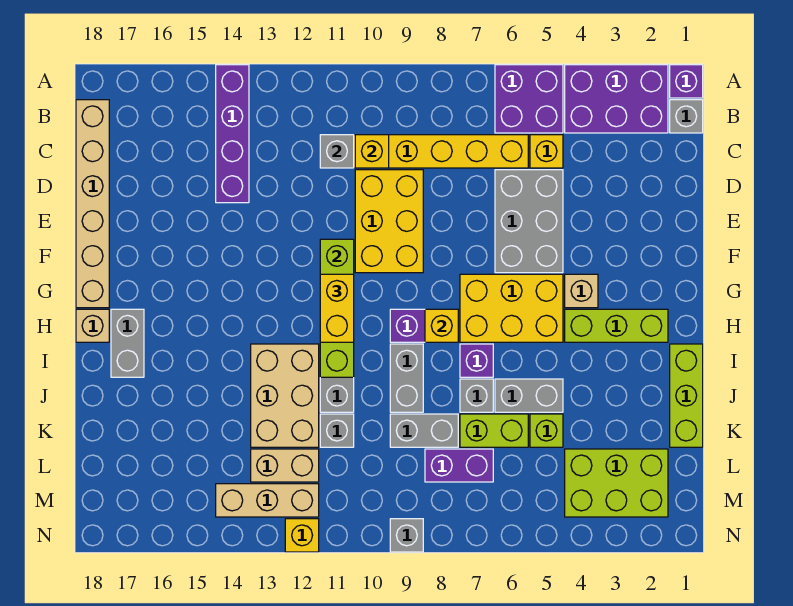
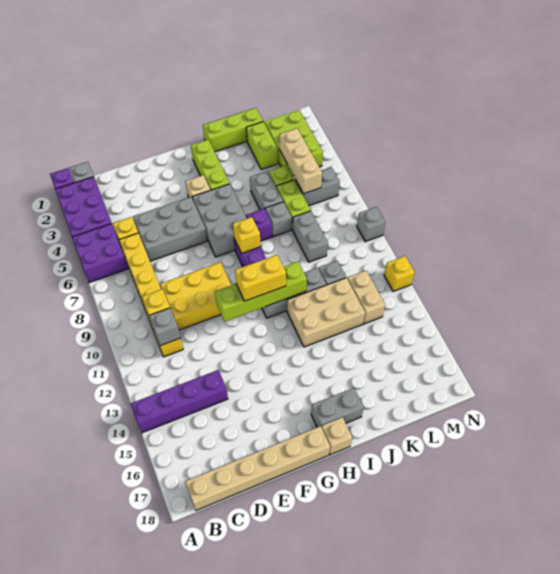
yellow 2x3 brick [460,274,563,342] -> grey 2x3 brick [192,184,247,257]
grey 1x2 brick [390,344,423,412] -> grey 1x2 brick moved to [295,167,340,206]
none -> lime 1x2 brick [246,122,278,170]
purple 1x2 brick [425,449,493,482] -> none
tan 1x3 brick [216,484,319,517] -> tan 1x3 brick moved to [280,128,322,194]

